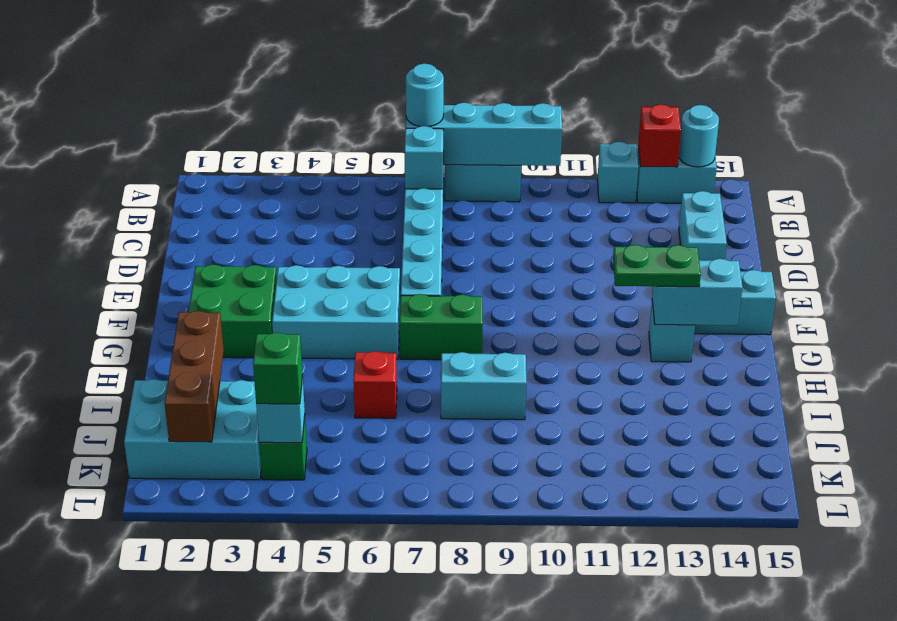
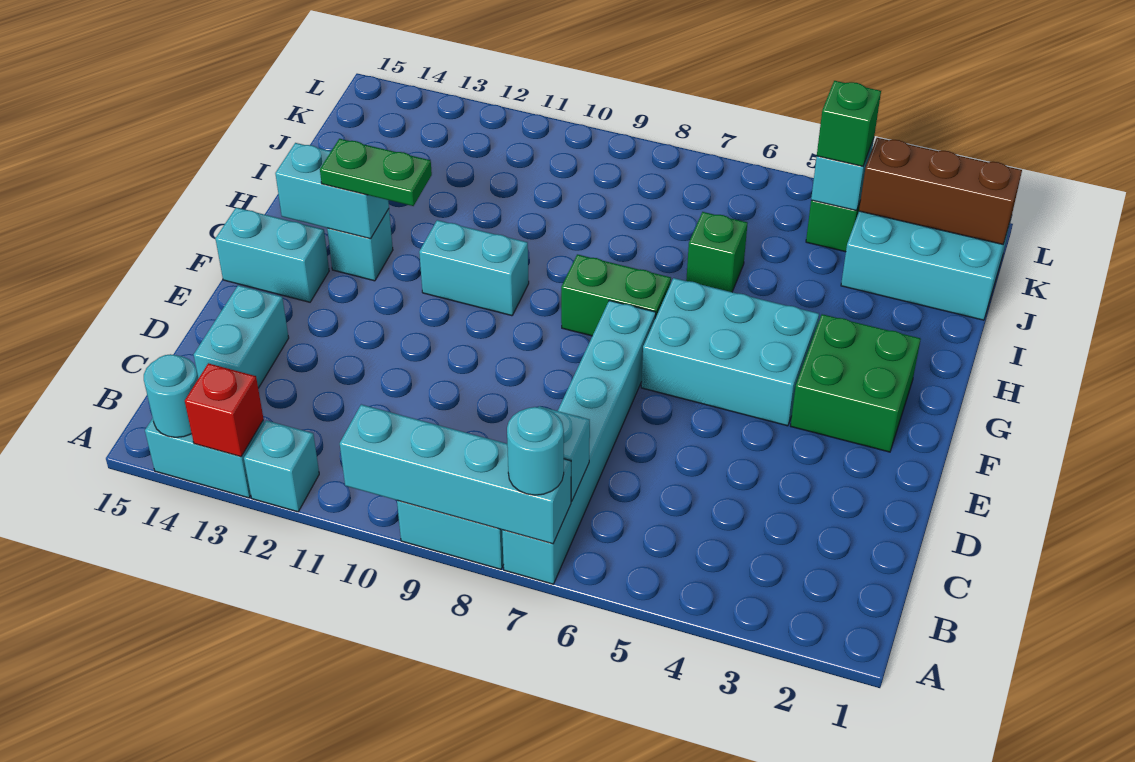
brown 1x3 brick [165,311,224,442] -> brown 1x3 brick turned to [859,138,1022,244]
red 1x1 brick [353,351,397,418] -> green 1x1 brick [686,212,747,292]
cyan 1x2 brick [441,352,526,420] -> cyan 1x2 brick moved to [419,220,529,316]

